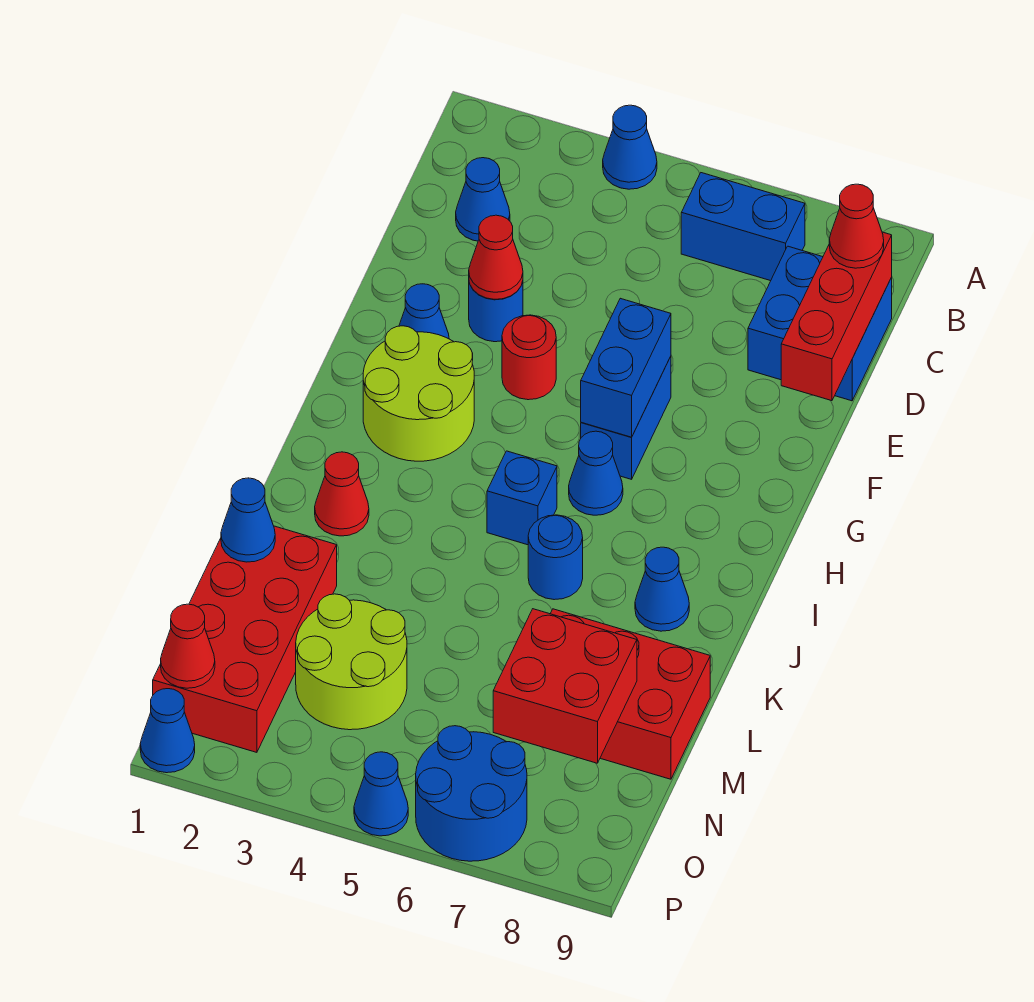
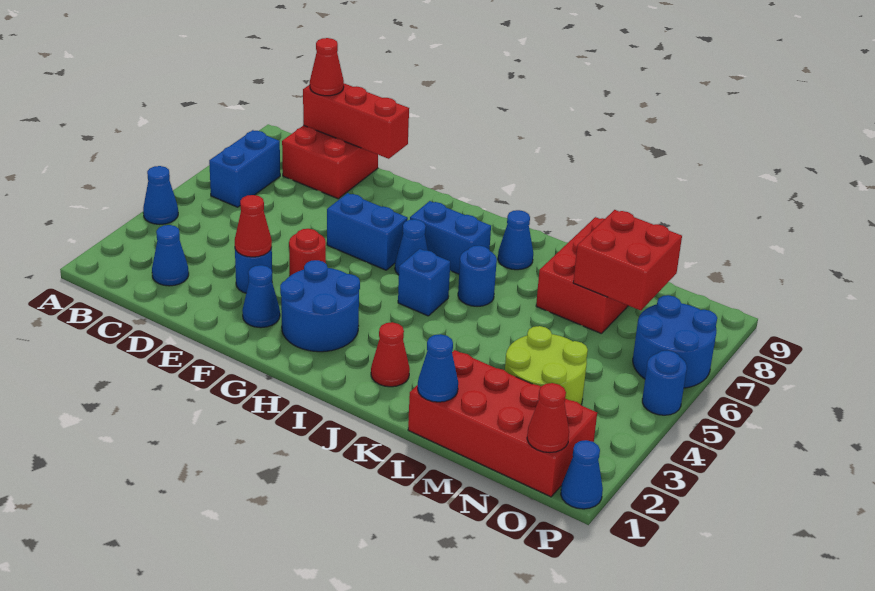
blue 2x2 brick [748,246,892,401] -> red 2x2 brick [282,125,378,199]
blue 1x2 brick [581,298,671,437] -> blue 1x2 brick moved to [410,201,491,274]
lime 2x2 round brick [363,326,474,461] -> blue 2x2 round brick [280,260,360,352]
blue 1x1 cone [354,752,408,836] -> blue 1x1 round brick [642,351,687,415]

